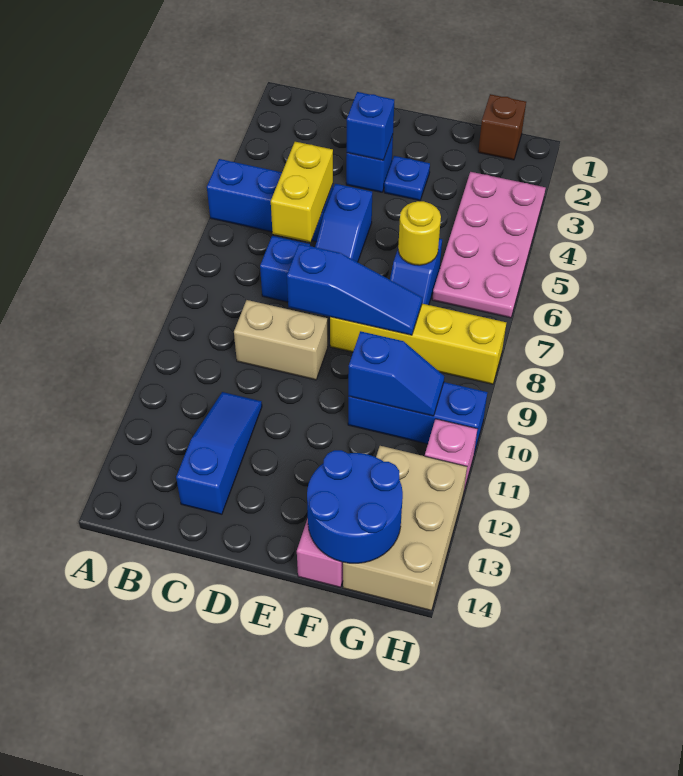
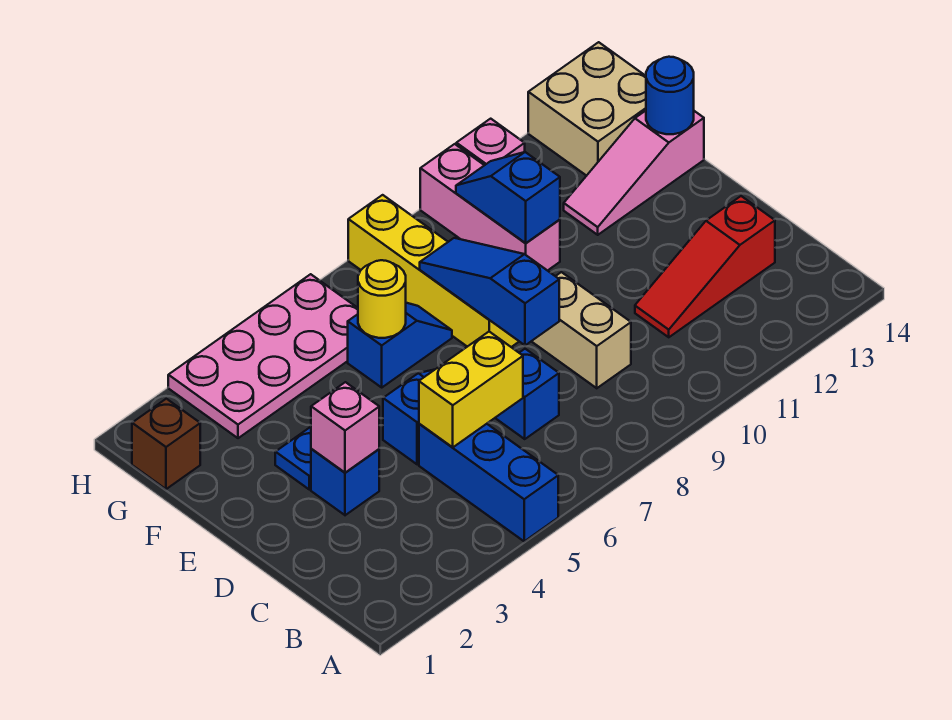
blue 1x3 slope [176,392,262,514] -> red 1x3 slope [635,196,775,337]
blue 1x1 brick [347,92,394,160] -> pink 1x1 brick [311,382,379,473]
blue 1x3 brick [348,382,487,453] -> pink 1x3 brick [420,144,560,271]
blue 2x2 round brick [307,450,403,563] -> blue 1x1 round brick [646,57,694,134]
tan 2x3 brick [343,446,467,611] -> tan 2x2 brick [528,42,646,176]

